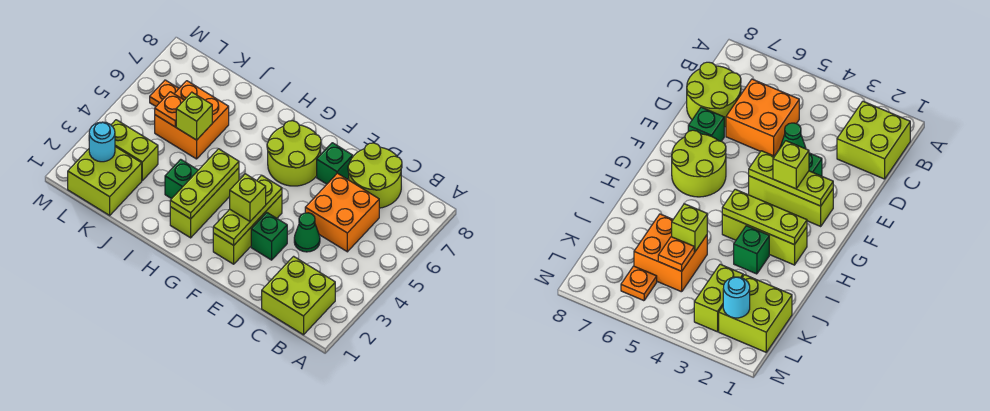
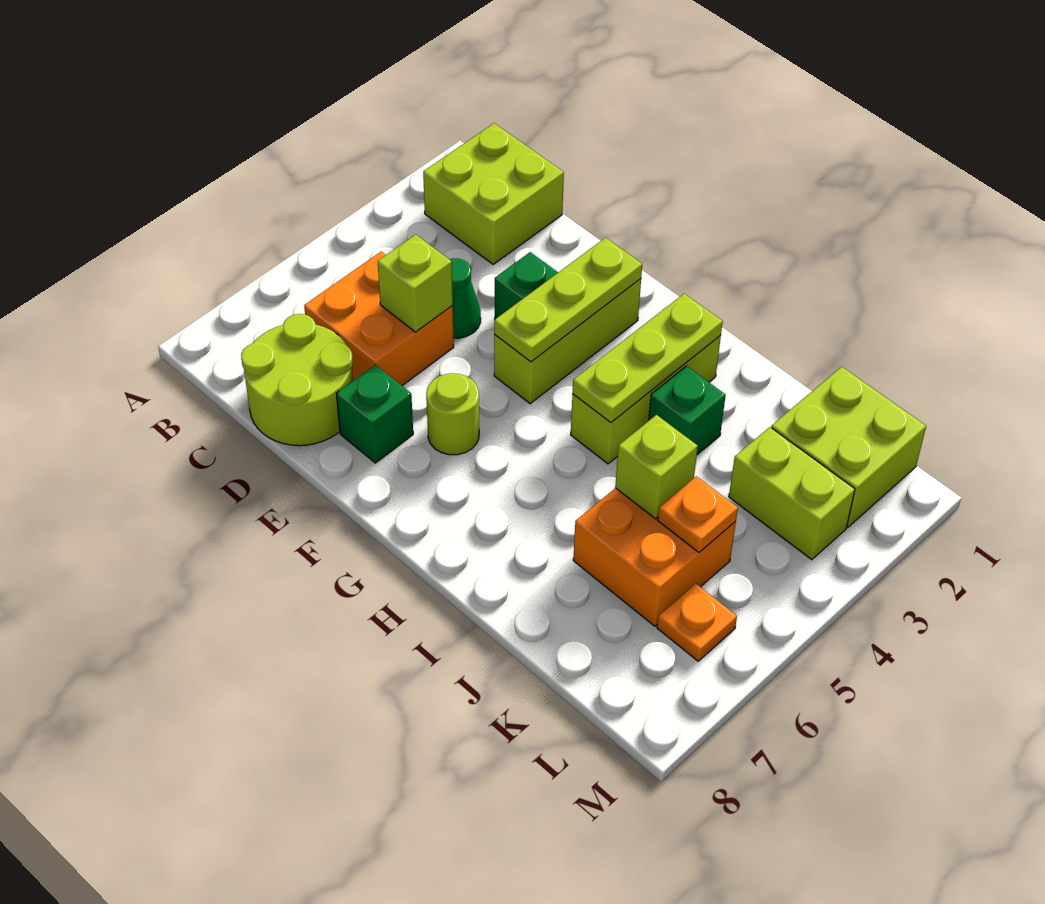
lime 1x1 brick [230,174,266,221] -> lime 1x1 brick moved to [378,234,453,332]
lime 2x2 round brick [267,121,321,186] -> lime 1x1 round brick [426,373,479,455]
cyan 1x1 round brick [89,122,115,162] -> none

